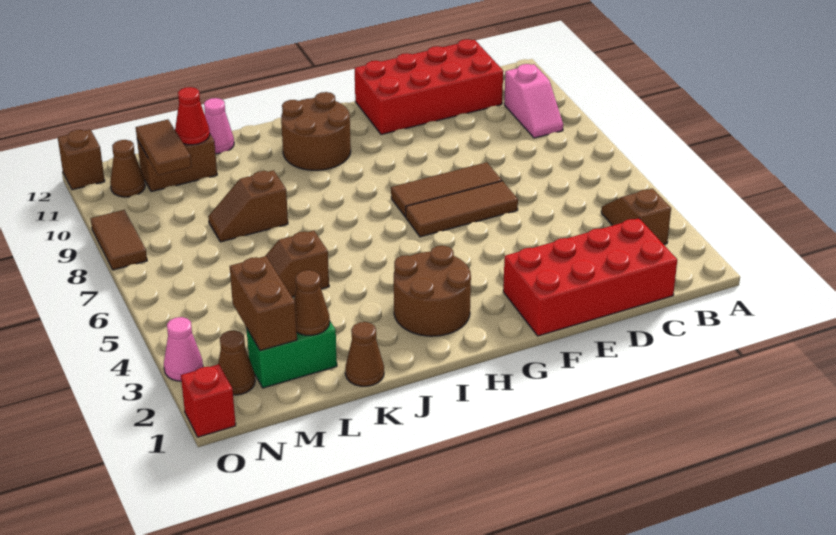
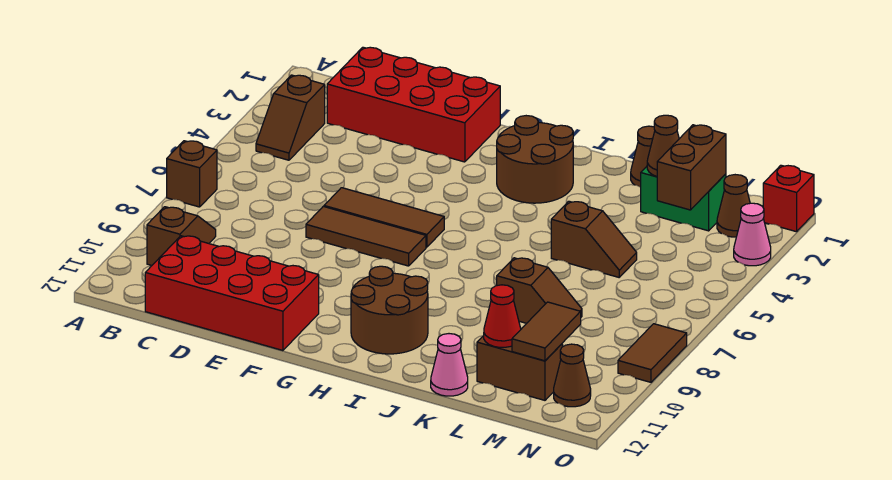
pink 1x2 slope [504,64,563,138] -> brown 1x2 slope [147,207,216,265]
brown 1x1 brick [58,130,105,190] -> brown 1x1 brick moved to [167,141,217,207]

